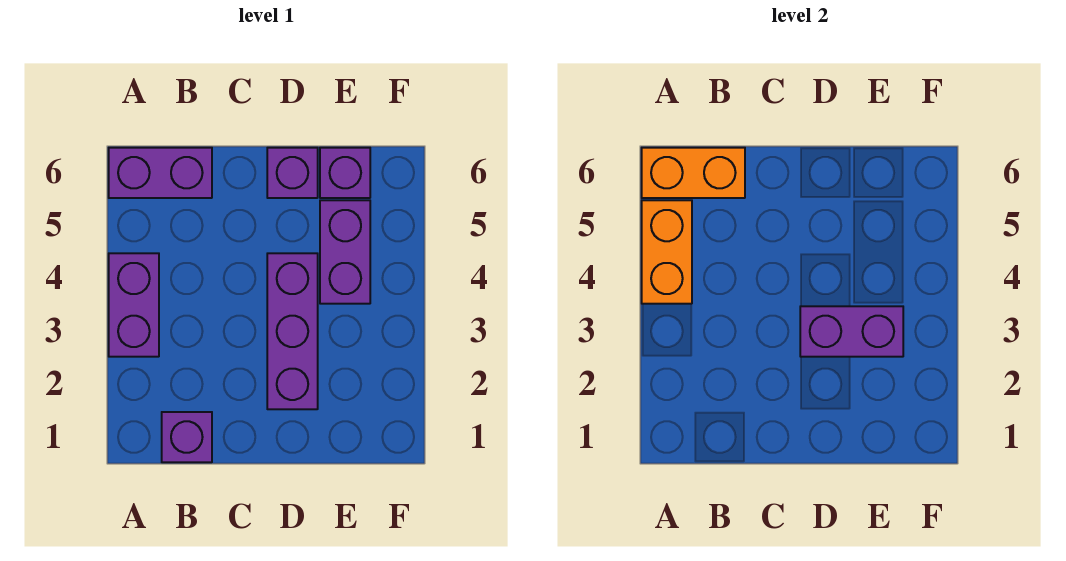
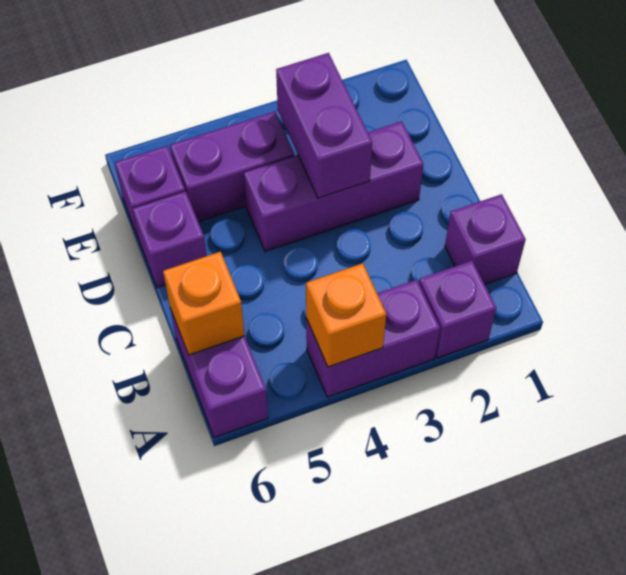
none -> purple 1x1 brick [419,261,496,358]
orange 1x2 brick [642,200,692,304] -> orange 1x1 brick [306,263,386,367]
orange 1x2 brick [642,148,745,198] -> orange 1x1 brick [163,252,245,355]

